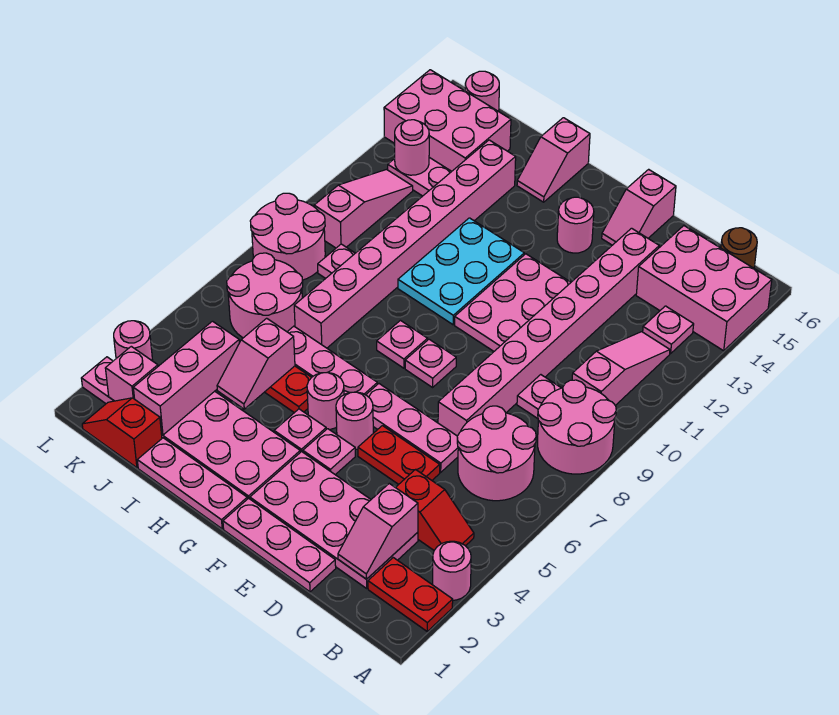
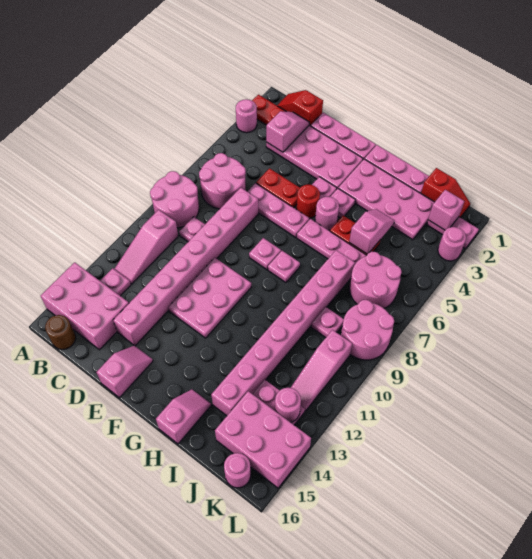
red 1x2 slope [395,470,474,550] -> red 1x2 slope moved to [277,90,323,126]
pink 1x1 round brick [336,392,373,450] -> red 1x1 round brick [297,185,320,218]
pink 1x1 round brick [557,197,594,253] -> none
cyan 2x3 plate [398,218,524,325] -> none
pink 1x3 brick [133,321,239,435] -> none

